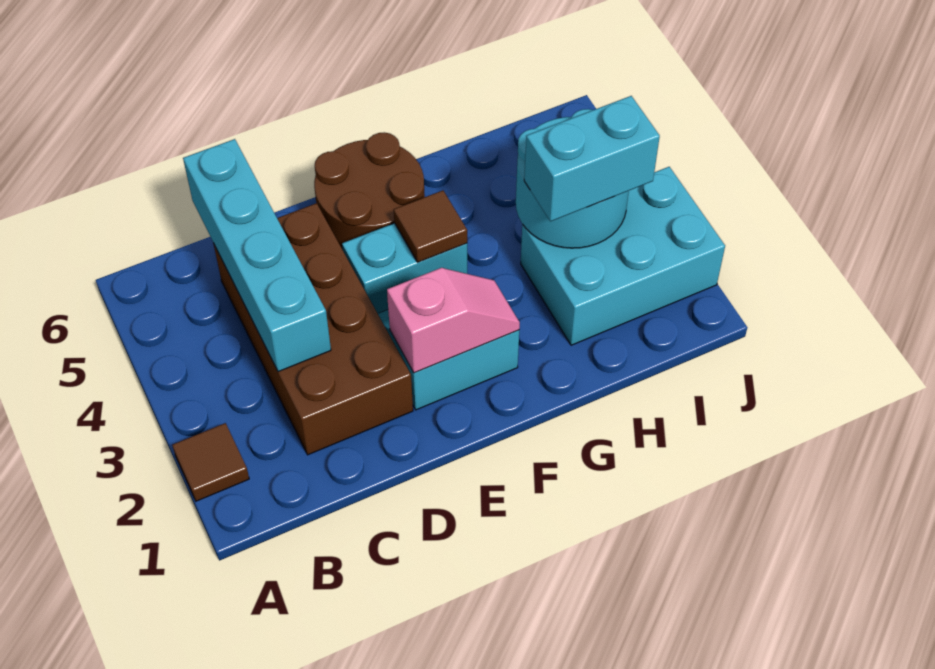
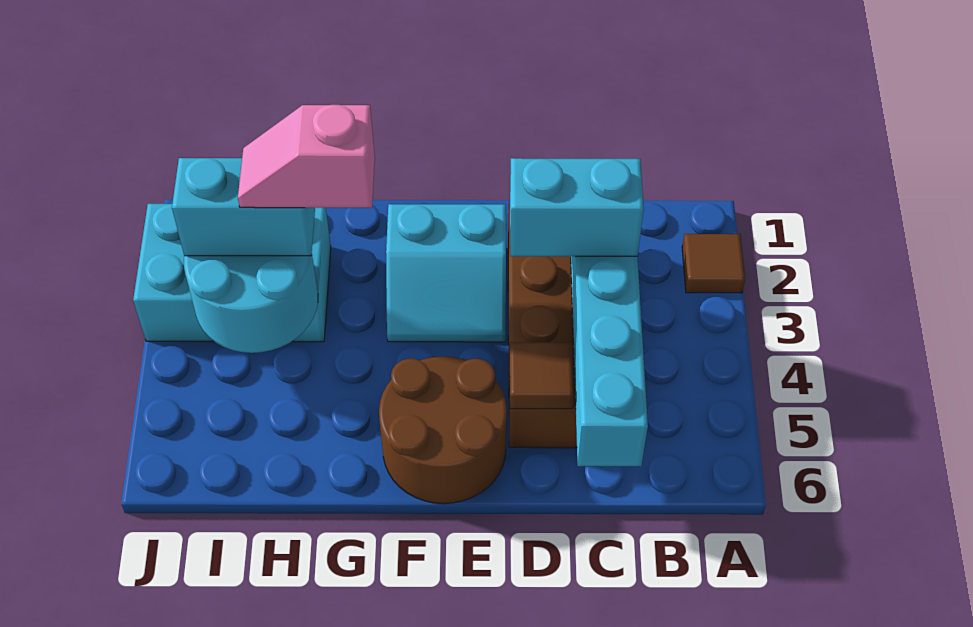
pink 1x2 slope [387,268,520,373] -> pink 1x2 slope moved to [238,105,375,208]
cyan 1x2 brick [342,223,467,313] -> cyan 1x2 brick moved to [510,158,644,256]
brown 1x1 tile [394,190,467,262] -> brown 1x1 tile moved to [510,342,574,409]

